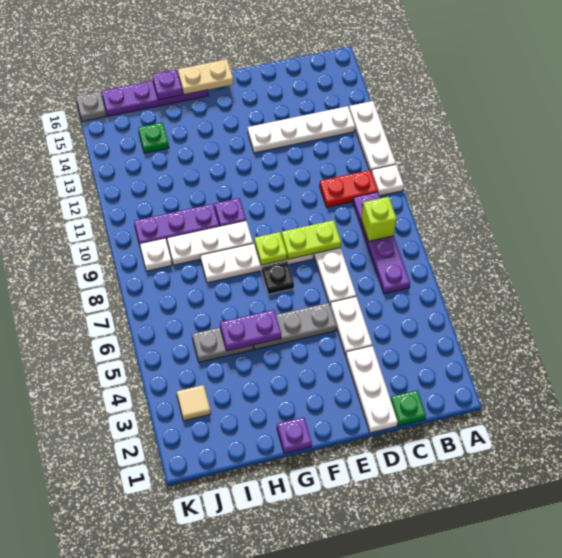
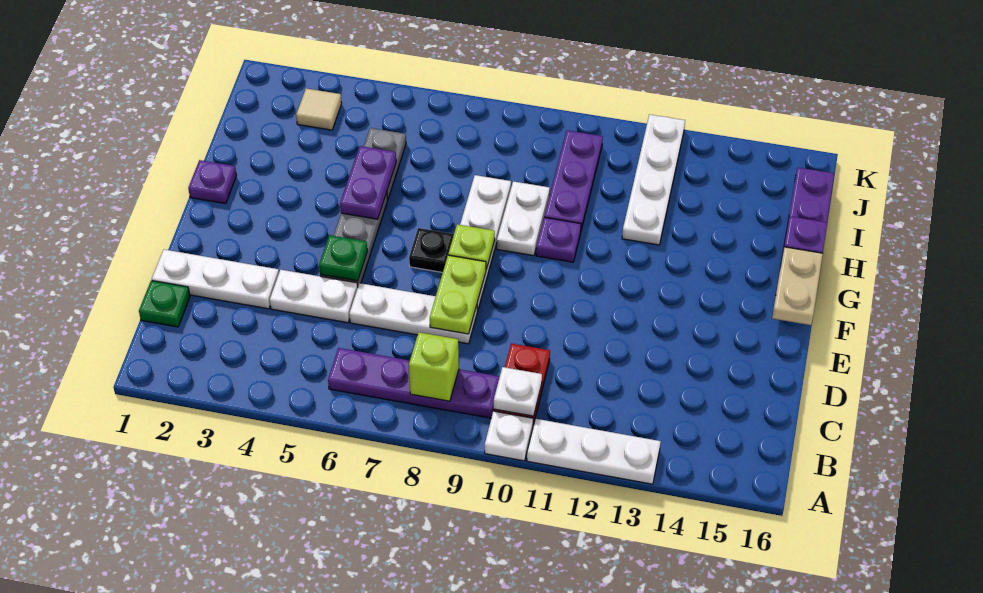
white 1x4 plate [248,106,355,153] -> white 1x4 plate moved to [622,115,685,245]
white 1x3 plate [167,221,253,265] -> white 1x2 plate [497,181,550,256]
green 1x1 plate [138,122,169,153] -> green 1x1 plate moved to [319,235,367,281]
white 1x1 plate [140,238,172,271] -> white 1x1 plate moved to [494,367,542,416]
grey 1x1 plate [76,91,106,122] -> none

